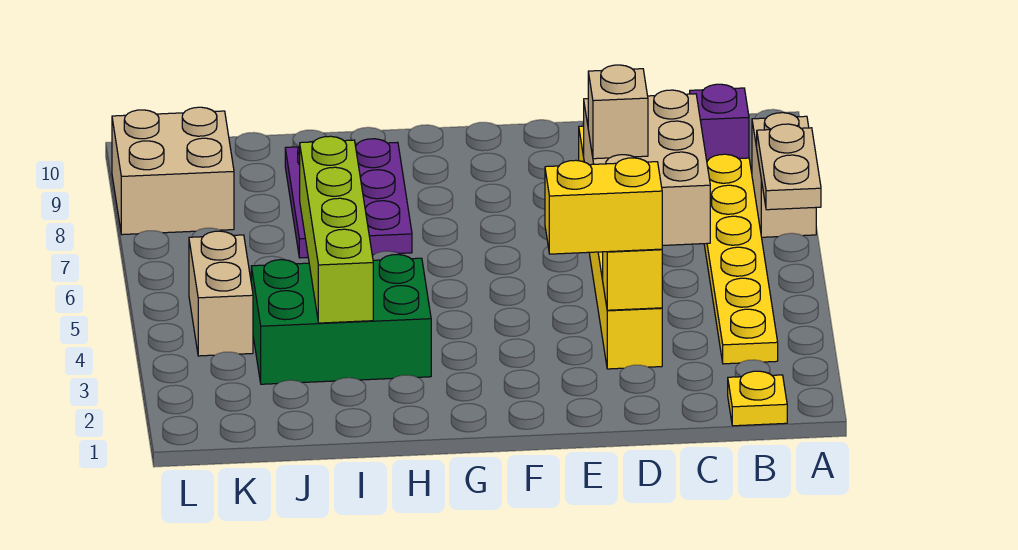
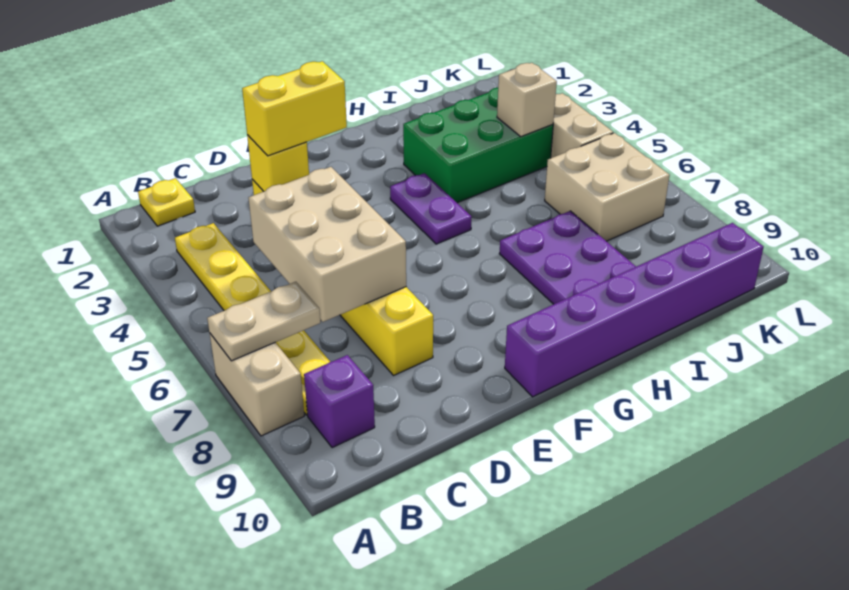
tan 1x2 plate [757,124,821,210] -> tan 1x2 plate turned to [207,282,320,361]
tan 1x1 brick [588,65,648,159] -> tan 1x1 brick moved to [497,63,557,136]
none -> purple 1x6 brick [505,223,763,397]
none -> purple 1x2 plate [390,173,472,244]
lime 1x4 brick [299,136,373,323] -> none
tan 2x2 brick [112,107,234,235] -> tan 2x2 brick moved to [545,133,670,241]

